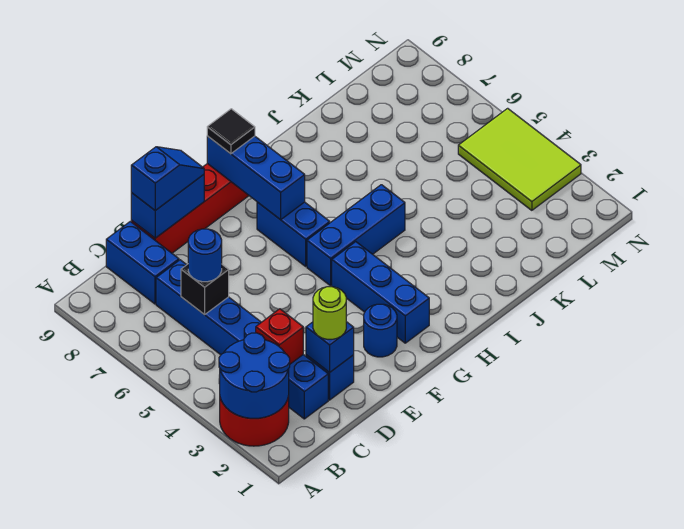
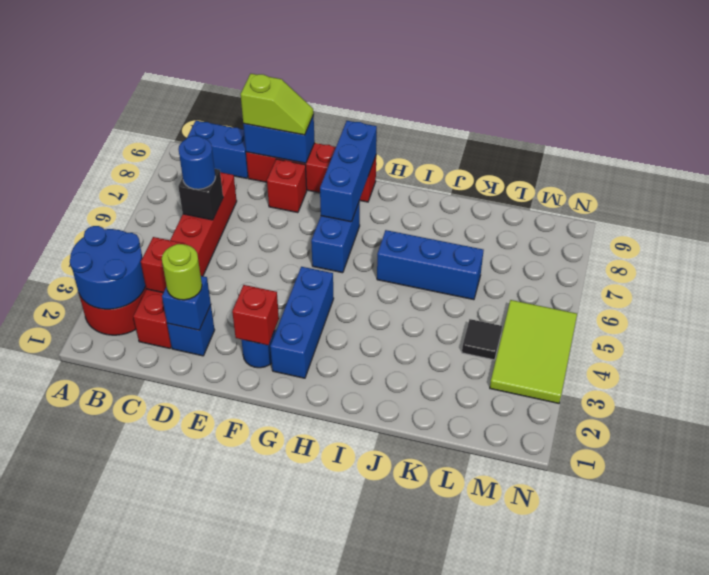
blue 1x6 brick [156,260,328,419] -> red 1x6 brick [133,172,237,348]
blue 1x2 brick [106,221,179,304] -> blue 1x2 brick turned to [187,121,248,178]
blue 1x2 slope [131,147,204,210] -> lime 1x2 slope [241,74,314,135]
none -> red 1x1 brick [267,159,307,213]
none -> red 1x1 brick [232,285,279,345]
blue 1x3 brick [307,185,405,286] -> blue 1x3 brick moved to [377,230,484,300]
black 1x1 tile [207,109,255,154] -> black 1x1 tile moved to [462,319,502,360]

